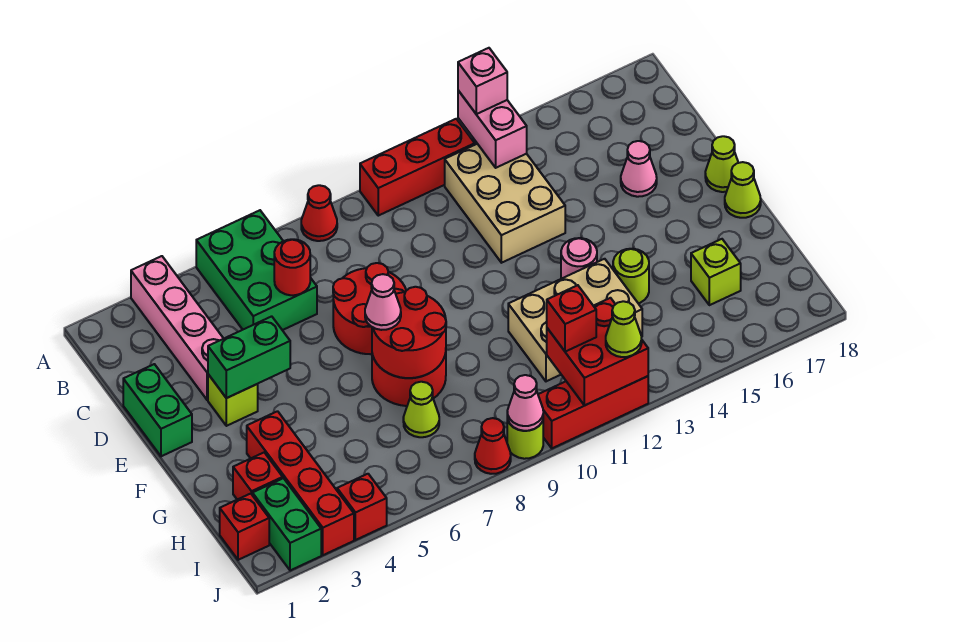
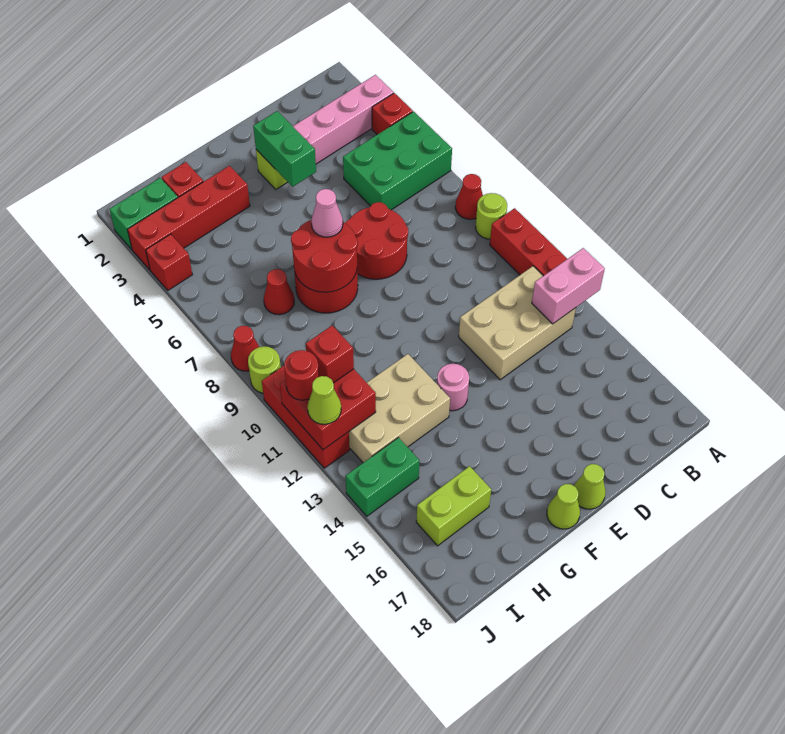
pink 1x1 brick [458,48,507,114] -> none
red 1x1 round brick [274,239,310,295] -> red 1x1 round brick moved to [284,350,319,400]
green 1x2 brick [123,364,192,456] -> green 1x2 brick moved to [346,438,419,516]
pink 1x1 cone [621,141,657,197] -> none
tan 2x3 brick [508,259,642,381] -> tan 2x3 brick turned to [349,354,450,463]
lime 1x1 round brick [613,249,649,303] -> lime 1x1 round brick moved to [475,193,507,239]
lime 1x1 cone [403,382,439,437] -> red 1x1 cone [264,269,294,315]
lime 1x1 brick [691,239,741,305] -> lime 1x2 brick [416,466,491,546]
red 1x1 brick [220,494,269,560] -> red 1x1 brick moved to [372,93,413,135]
pink 1x1 cone [507,375,543,431] -> none

